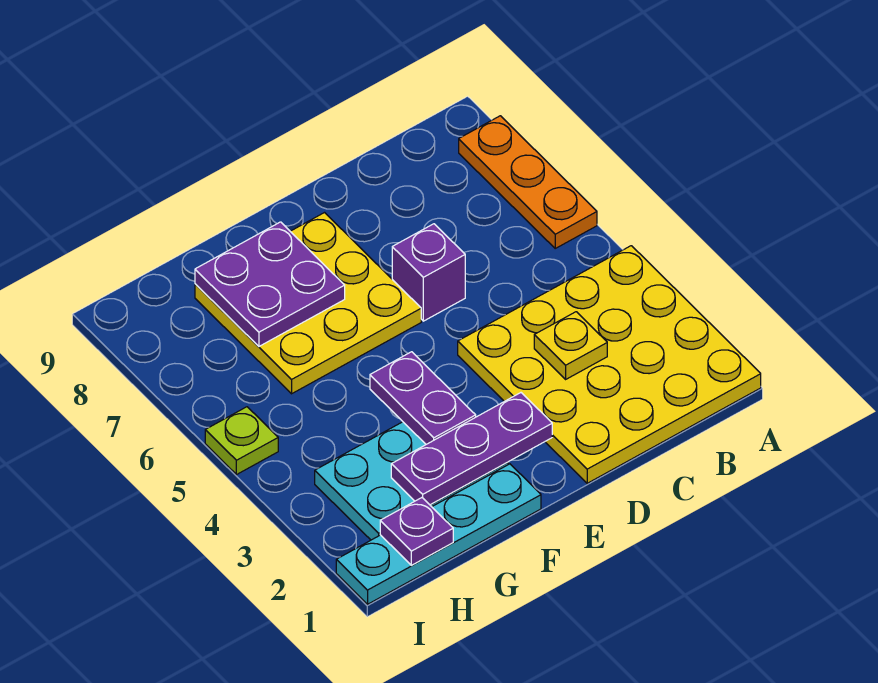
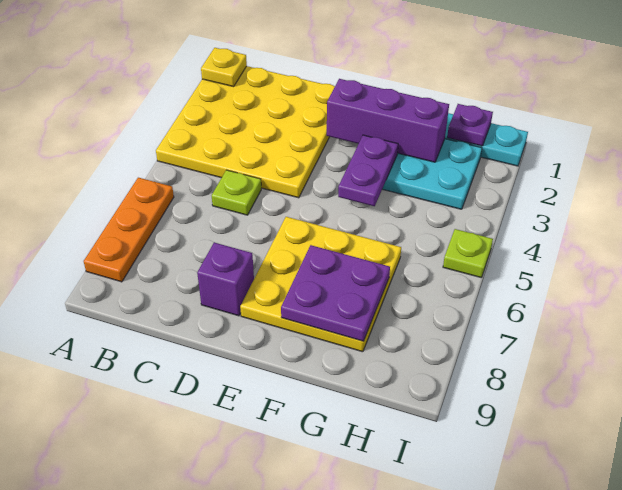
yellow 1x1 plate [534,312,607,379] -> yellow 1x1 plate moved to [201,48,247,87]
none -> lime 1x1 plate [212,170,261,215]
purple 1x1 brick [392,224,465,321] -> purple 1x1 brick moved to [197,243,254,316]
purple 1x3 plate [391,393,552,505] -> purple 1x3 brick [327,79,449,162]

